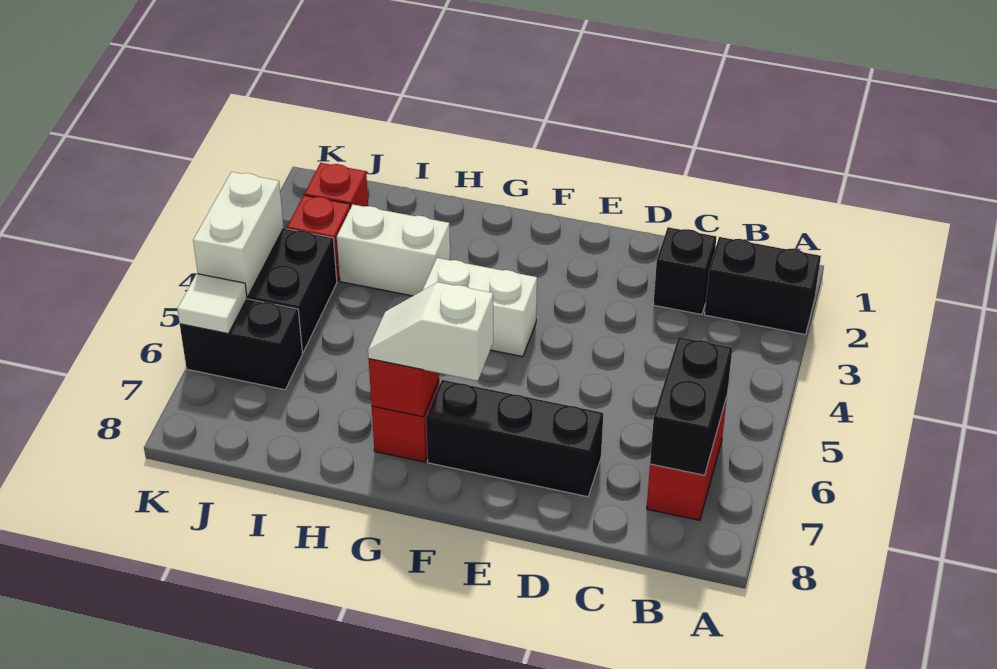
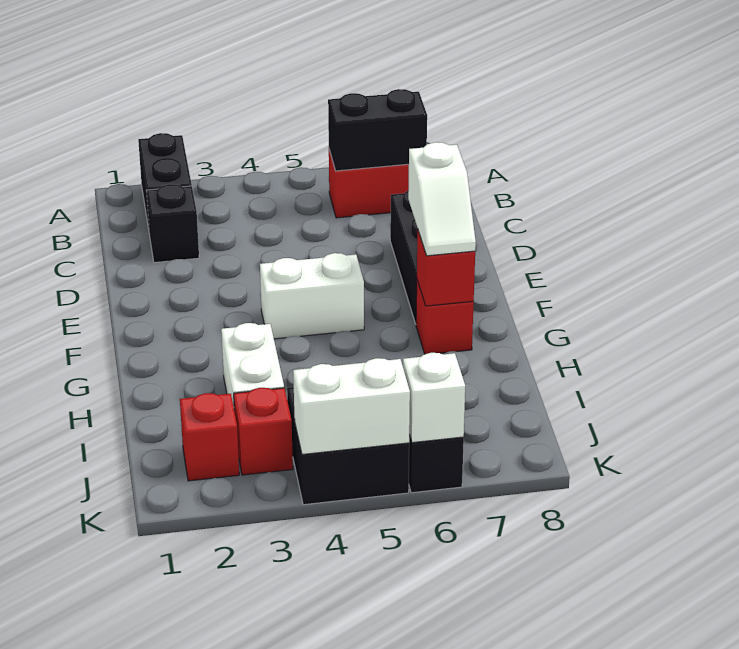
white 1x2 brick [422,258,537,357] -> white 1x2 brick turned to [260,253,364,339]
white 1x1 tile [177,274,247,334] -> white 1x1 brick [403,353,465,443]

